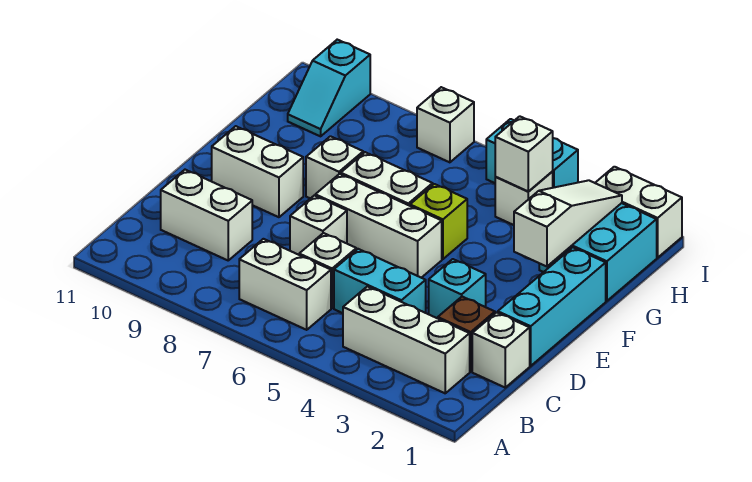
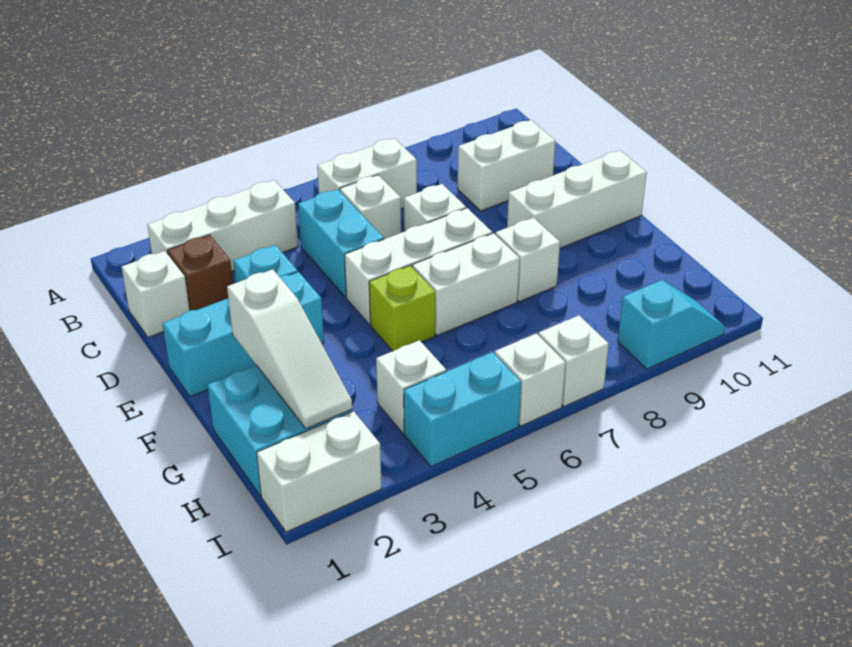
cyan 1x2 brick [334,249,426,313] -> cyan 1x2 brick turned to [298,189,384,297]
cyan 1x3 brick [498,248,606,366] -> cyan 1x3 brick turned to [163,272,324,397]
white 1x2 brick [212,126,303,217] -> white 1x3 brick [507,150,647,248]
white 1x1 brick [495,116,553,192] -> white 1x1 brick moved to [495,333,566,426]
cyan 1x2 slope [288,40,370,136] -> cyan 1x2 slope turned to [618,280,725,369]

